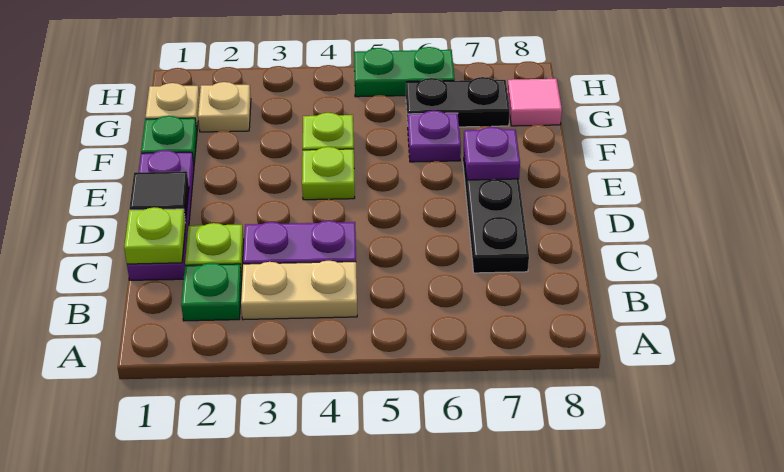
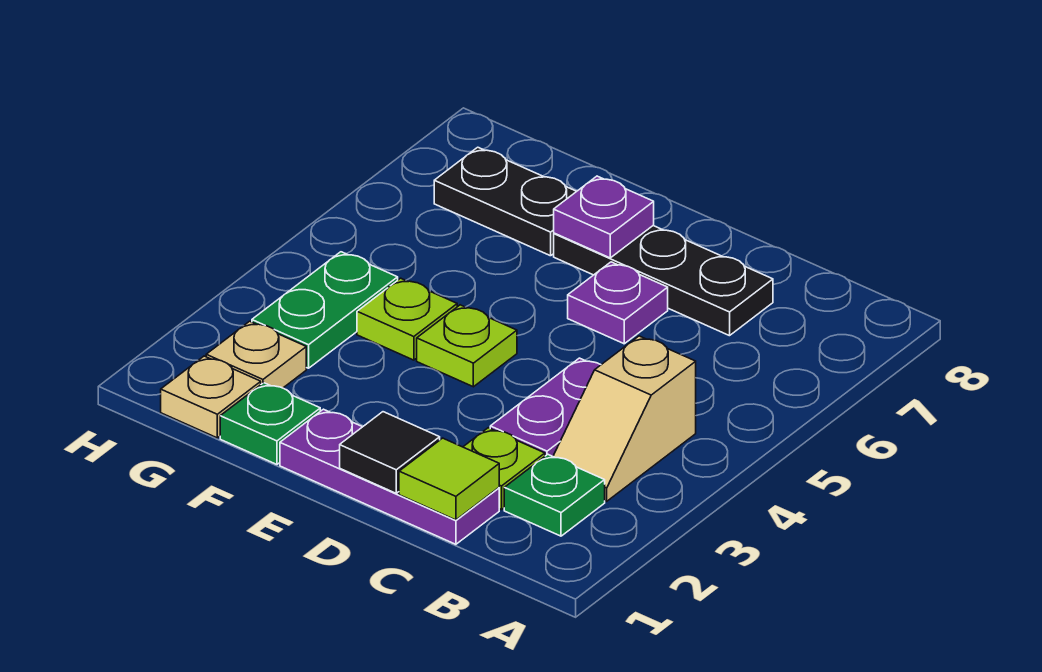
tan 1x2 plate [241,260,357,320] -> tan 1x2 slope [553,336,696,501]
lime 1x1 plate [124,207,186,264] -> lime 1x1 tile [399,438,499,520]
purple 1x1 plate [408,111,461,162] -> purple 1x1 plate moved to [568,262,668,344]
black 1x2 plate [406,77,510,127] -> black 1x2 plate turned to [434,147,577,256]
pink 1x1 tile [507,79,562,126] -> none
green 1x2 plate [354,47,455,97] -> green 1x2 plate moved to [252,252,398,368]

